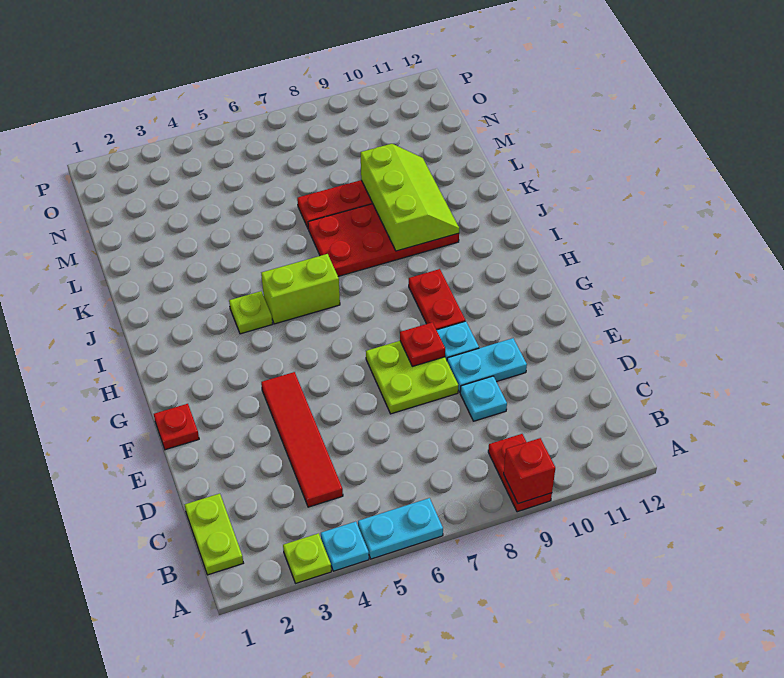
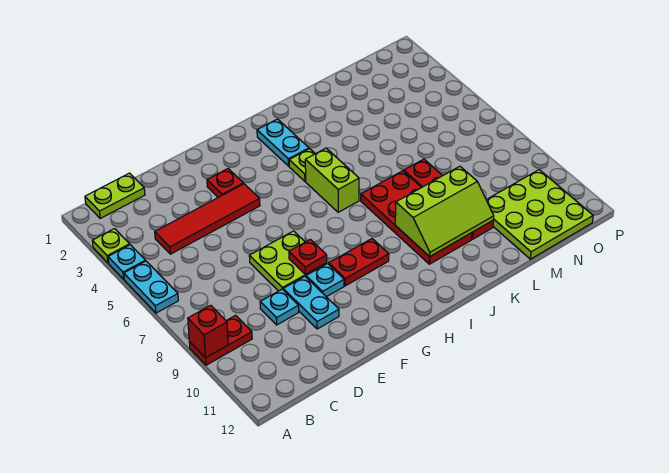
red 1x1 plate [154,404,199,450] -> red 1x1 plate moved to [207,169,243,197]
none -> cyan 1x2 plate [257,119,309,166]
none -> lime 3x3 plate [487,170,593,259]

